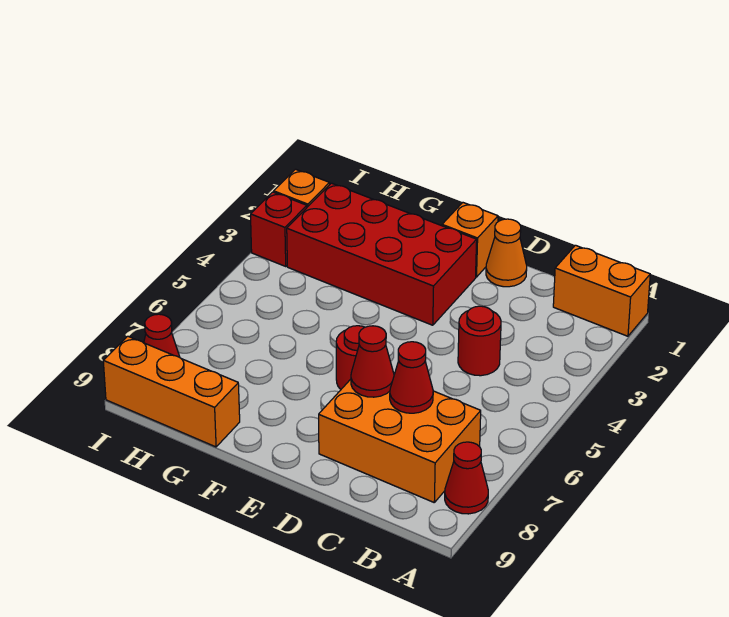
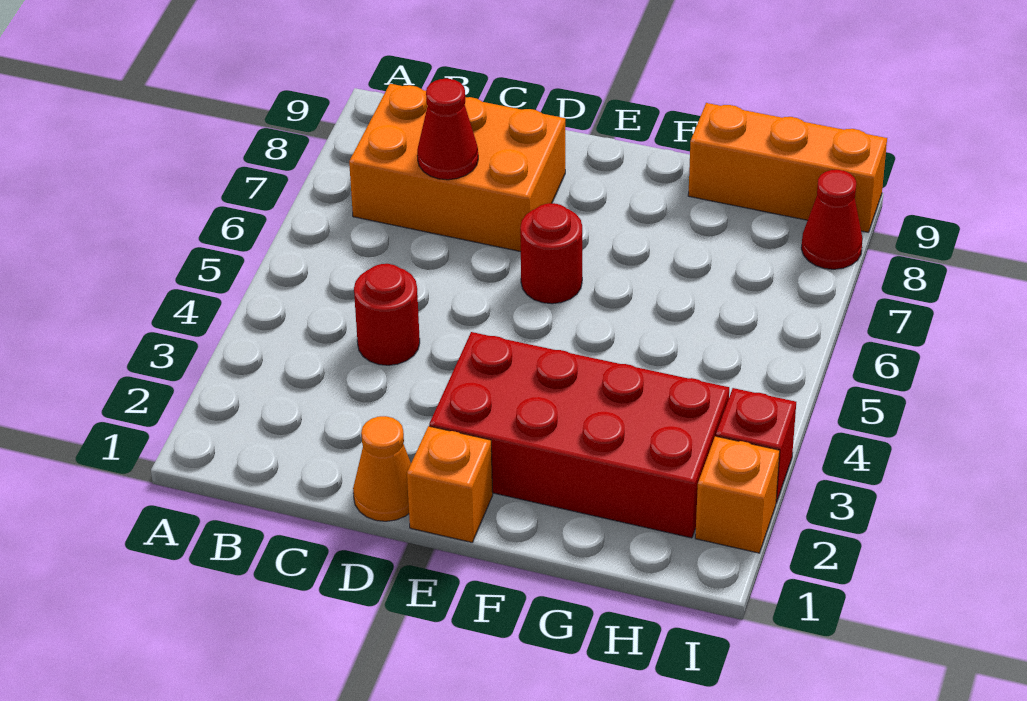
orange 1x2 brick [553,245,650,336] -> none
red 1x1 cone [445,442,488,514] -> none
red 1x1 cone [351,326,394,397] -> none

